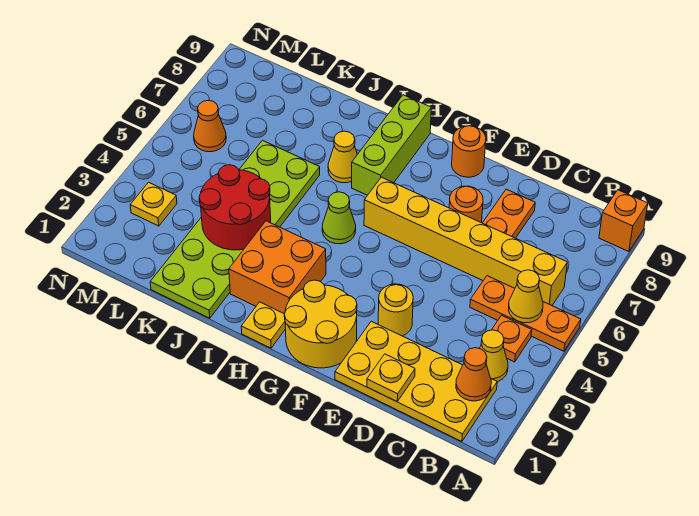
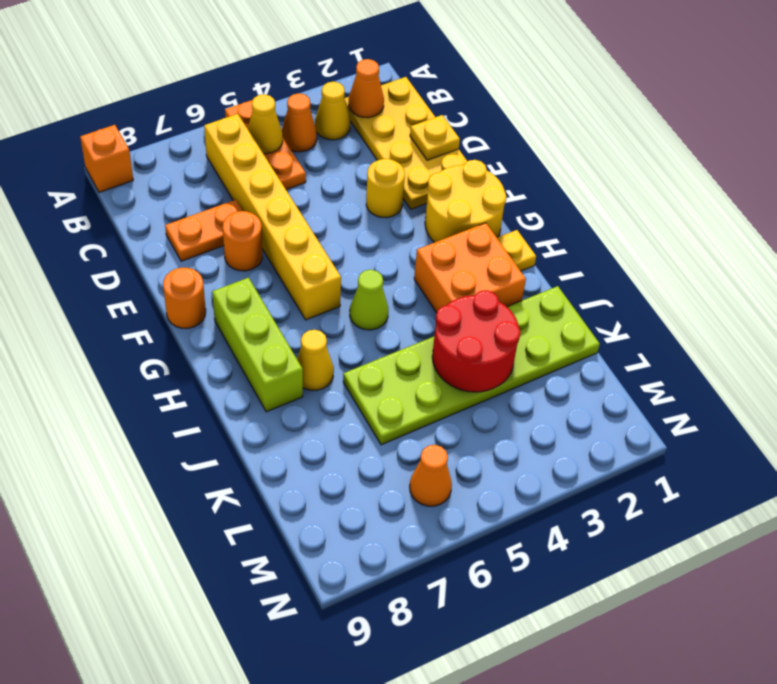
orange 1x1 plate [492,315,532,362] -> orange 1x1 cone [282,93,317,152]
lime 1x3 brick [352,95,431,195] -> lime 1x3 brick turned to [212,278,303,412]
yellow 1x1 plate [130,182,177,226] -> none

